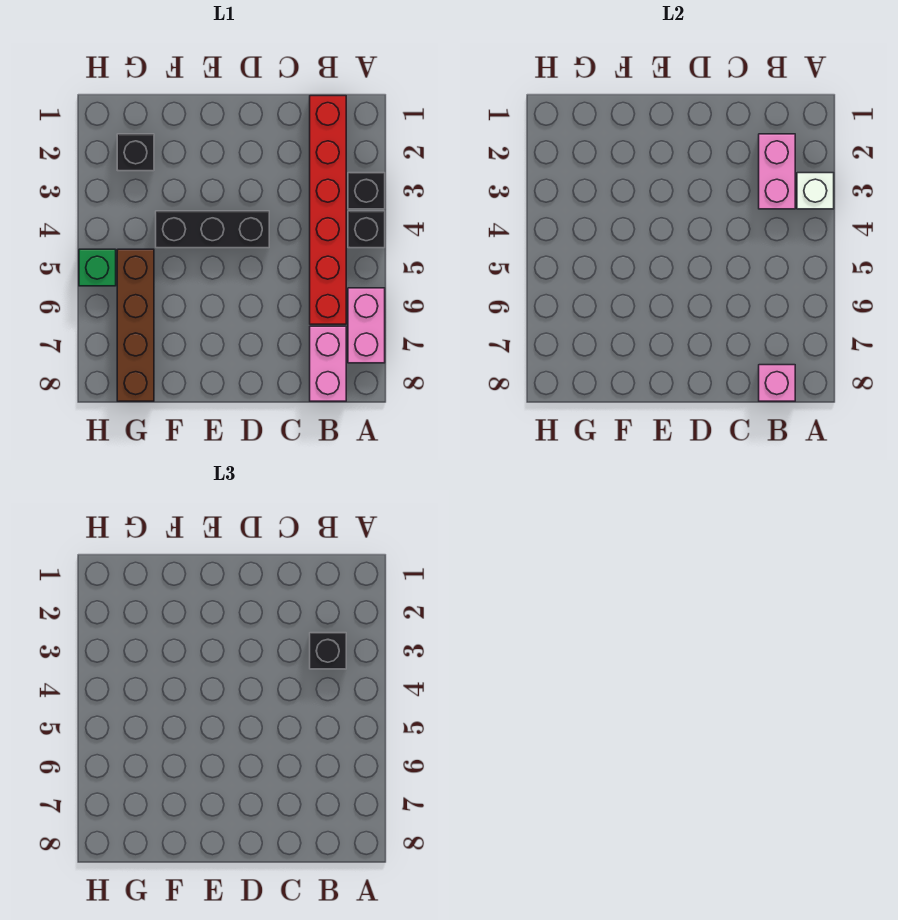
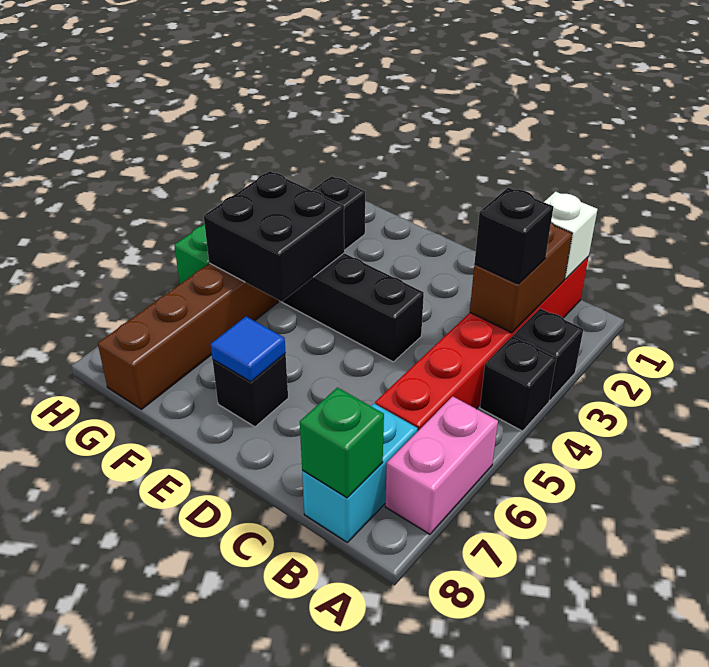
white 1x1 brick [797,173,834,209] -> white 1x1 brick moved to [544,192,598,279]
pink 1x2 brick [759,134,795,209] -> brown 1x2 brick [470,222,572,333]
pink 1x2 brick [310,326,346,401] -> cyan 1x2 brick [302,403,418,543]
pink 1x1 brick [759,365,795,401] -> green 1x1 brick [300,388,384,498]
none -> black 1x1 brick [213,354,288,427]
none -> blue 1x1 tile [211,317,286,382]
none -> black 2x2 brick [204,171,344,302]

